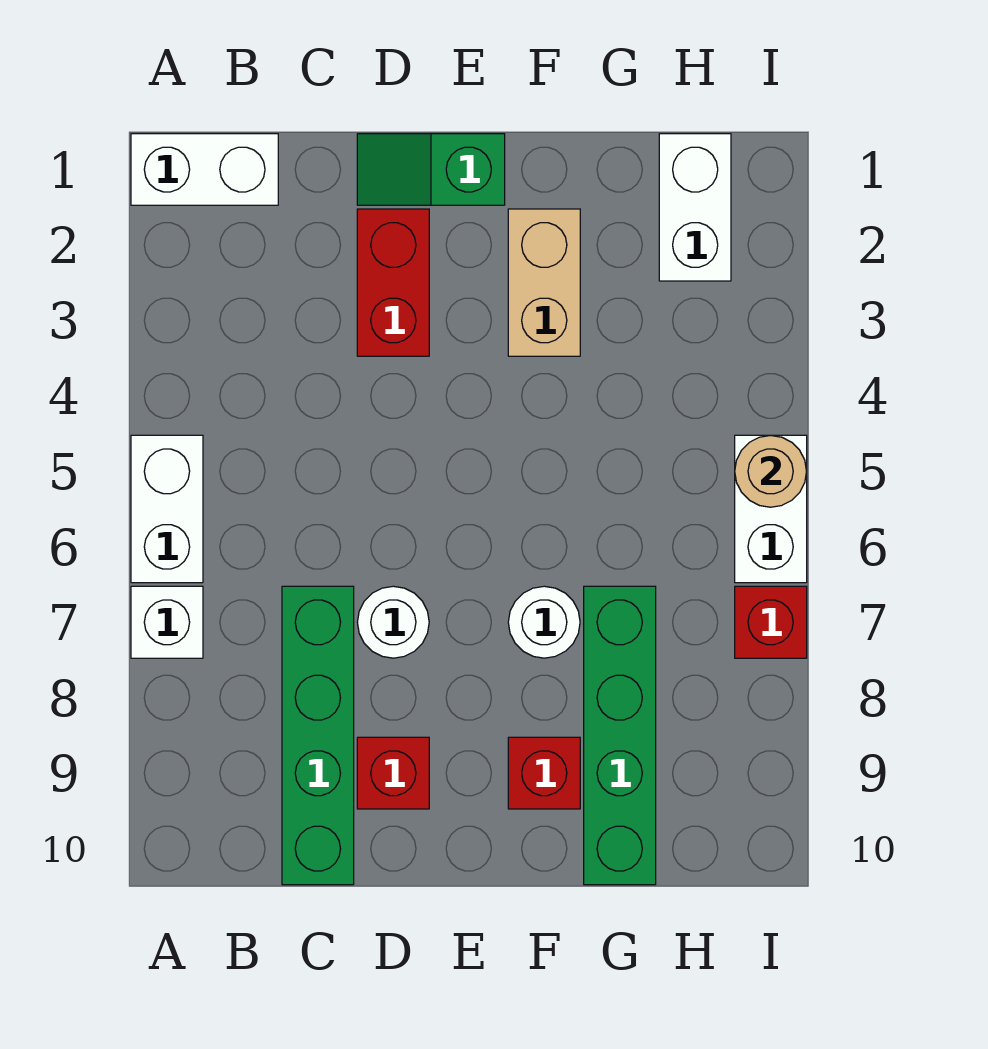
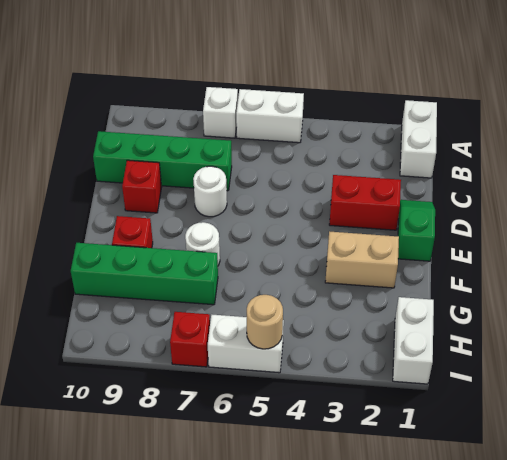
white 1x2 brick [659,134,731,281] -> white 1x2 brick turned to [393,297,434,384]

